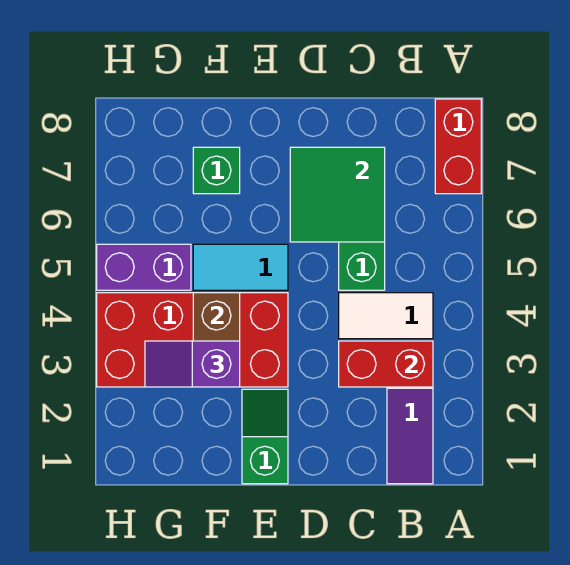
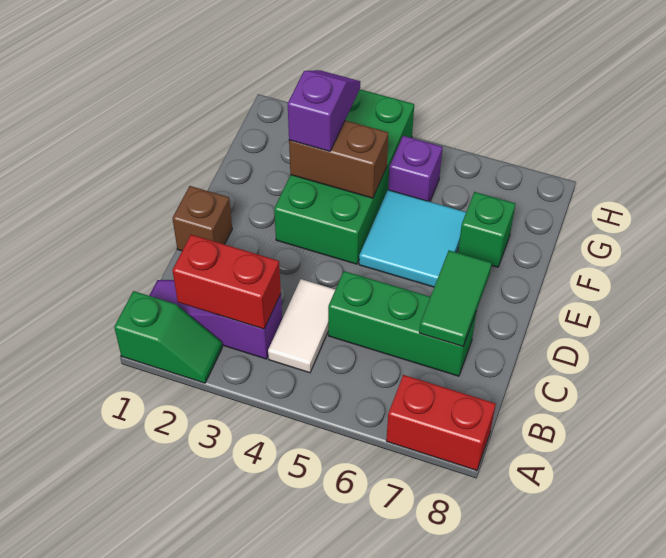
red 1x2 brick [339,341,433,387] -> red 1x2 brick turned to [172,235,281,329]
green 2x2 tile [290,147,385,242] -> green 1x2 tile [419,250,492,347]
none -> brown 1x1 brick [172,186,232,251]
green 1x2 slope [242,389,288,484] -> green 1x2 slope moved to [114,291,222,383]
red 2x4 brick [97,293,288,387] -> green 2x4 brick [274,89,414,264]
cyan 1x2 tile [193,244,288,290] -> cyan 2x2 tile [359,190,466,287]
purple 1x2 brick [97,244,191,290] -> purple 1x1 brick [388,136,443,202]

